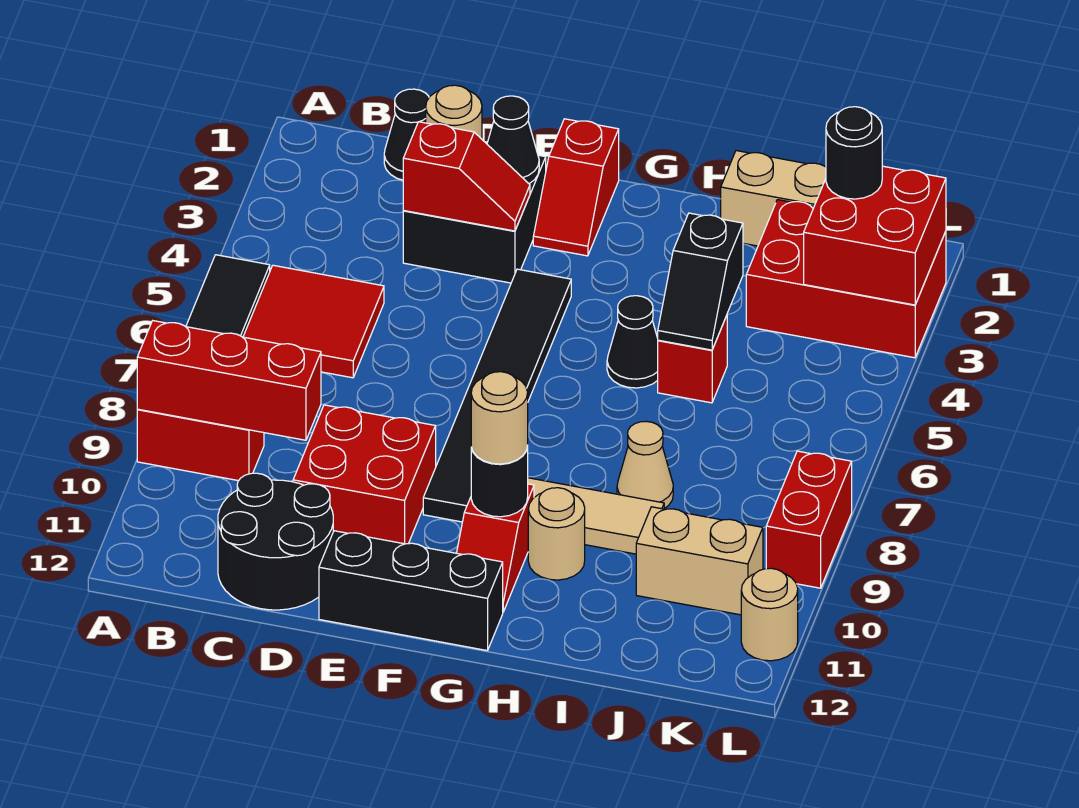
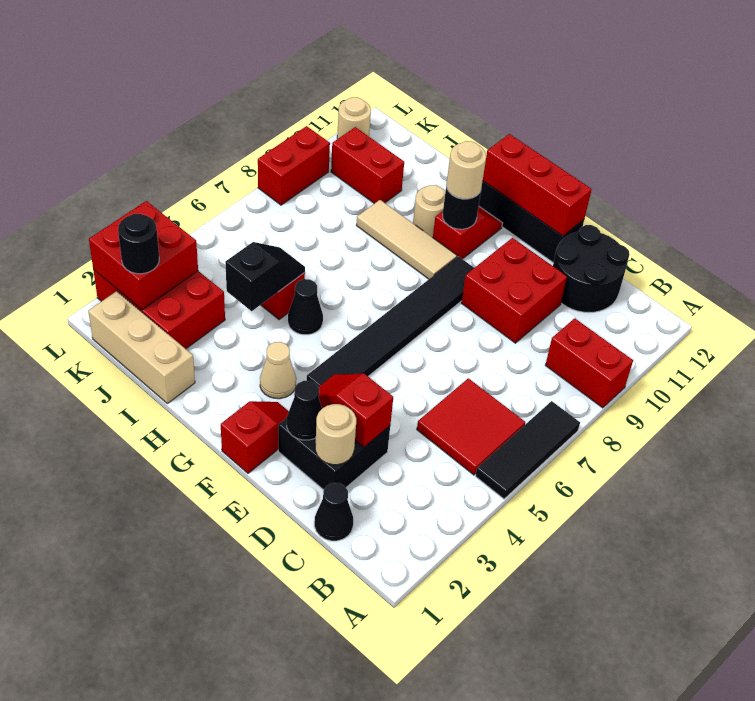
red 1x3 brick [137,321,321,440] -> red 1x3 brick moved to [483,134,592,236]
tan 1x1 cone [617,421,673,508] -> tan 1x1 cone moved to [260,342,296,399]
tan 1x2 brick [636,507,763,615] -> red 1x2 brick [331,127,404,204]

